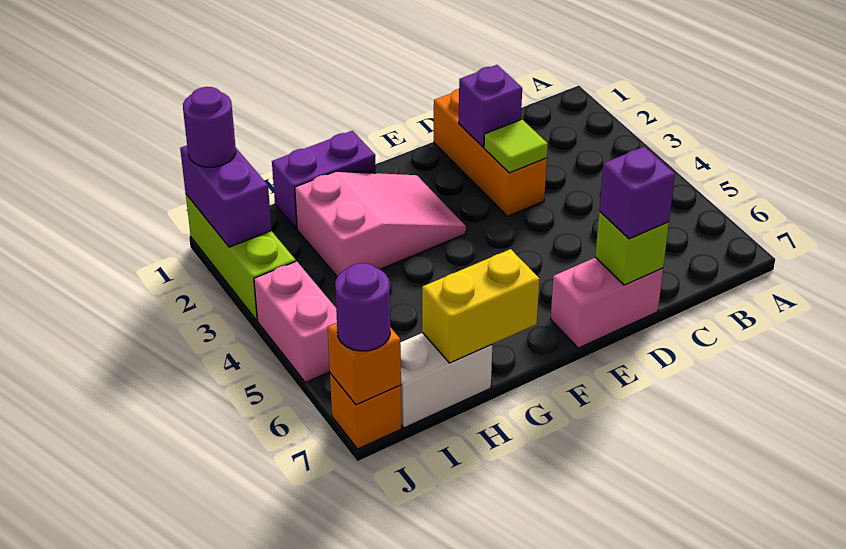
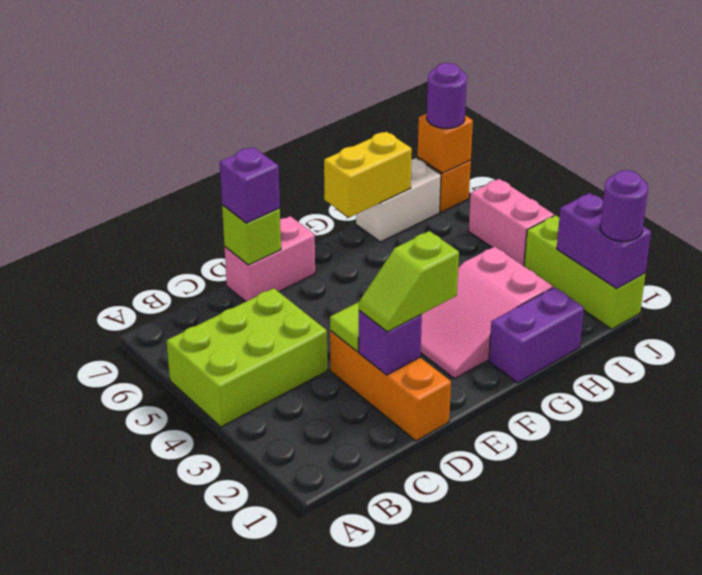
none -> lime 2x3 brick [167,288,327,427]
none -> lime 1x2 slope [359,231,459,332]

